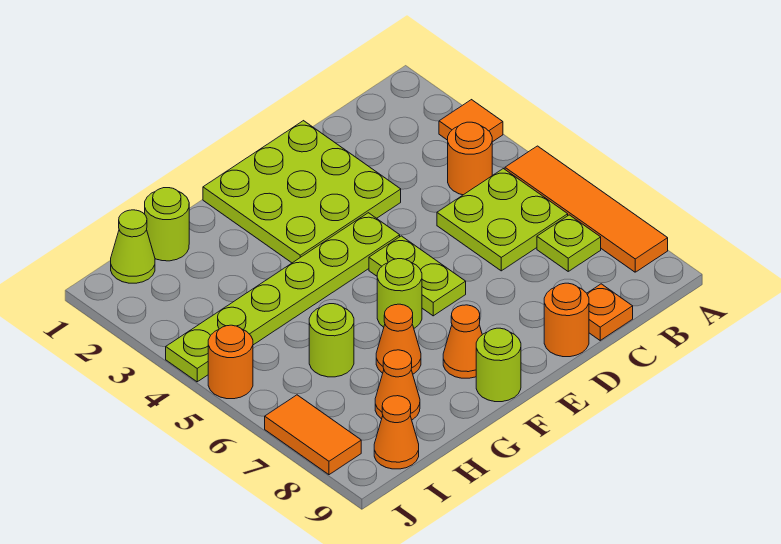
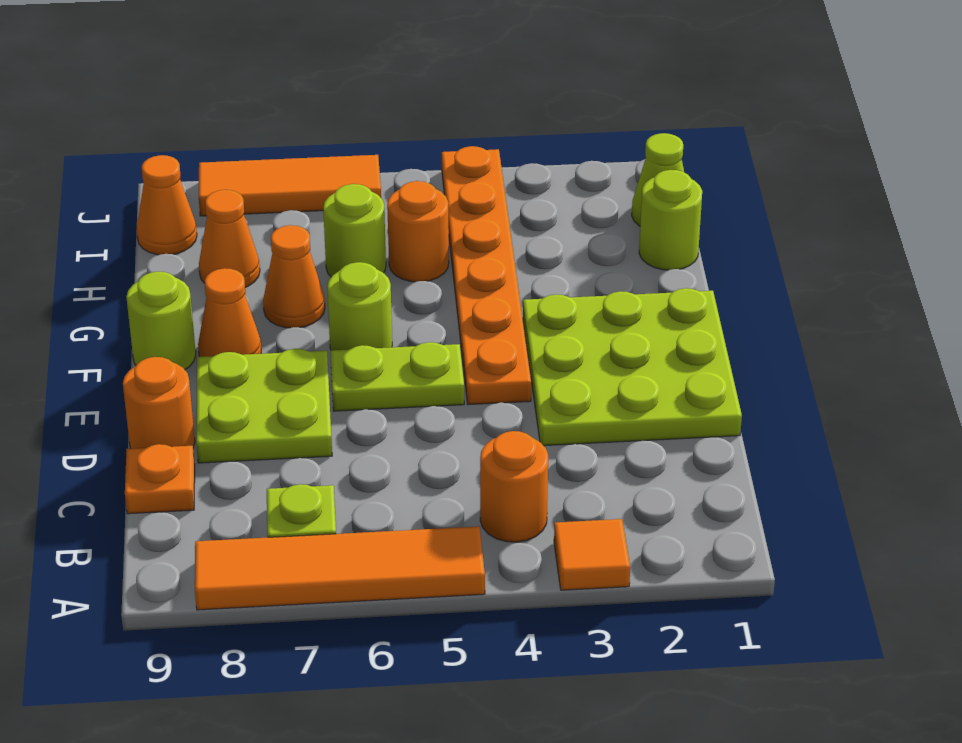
lime 2x2 plate [437,169,568,271] -> lime 2x2 plate moved to [196,349,332,463]
lime 1x6 plate [166,213,400,382] -> orange 1x6 plate [442,146,531,405]
orange 1x1 round brick [208,325,253,399] -> orange 1x1 round brick moved to [387,181,449,282]
orange 1x2 tile [265,395,361,475] -> orange 1x3 tile [199,155,381,216]

